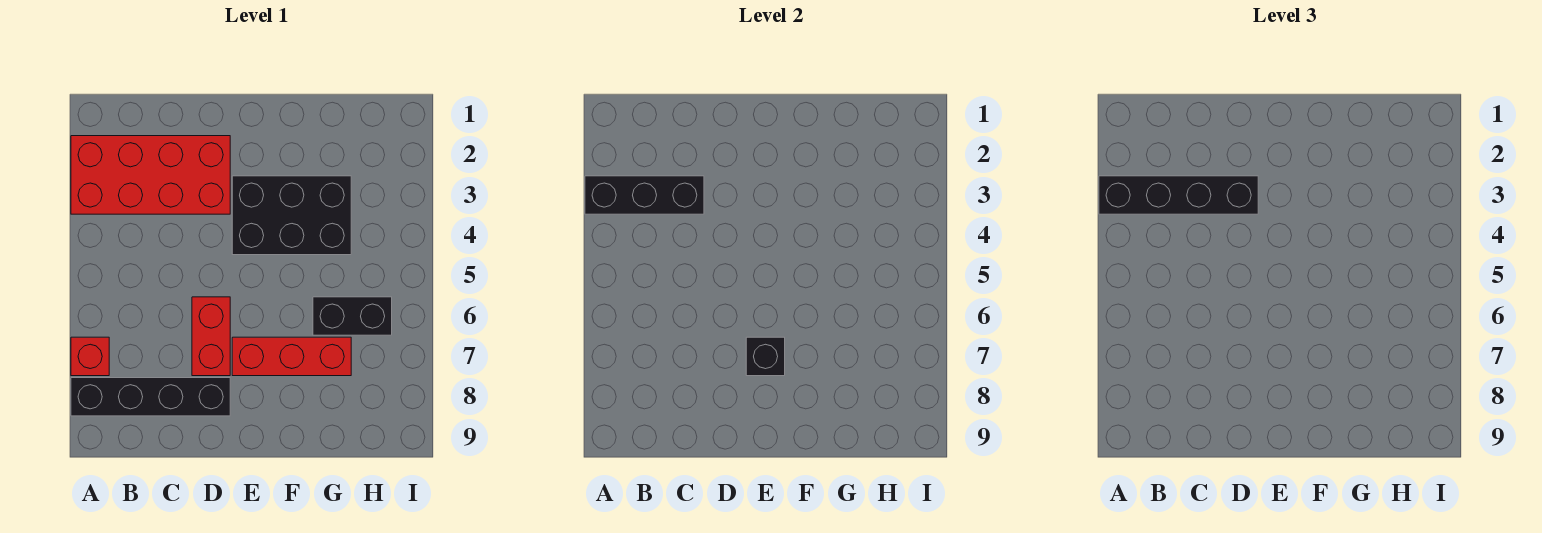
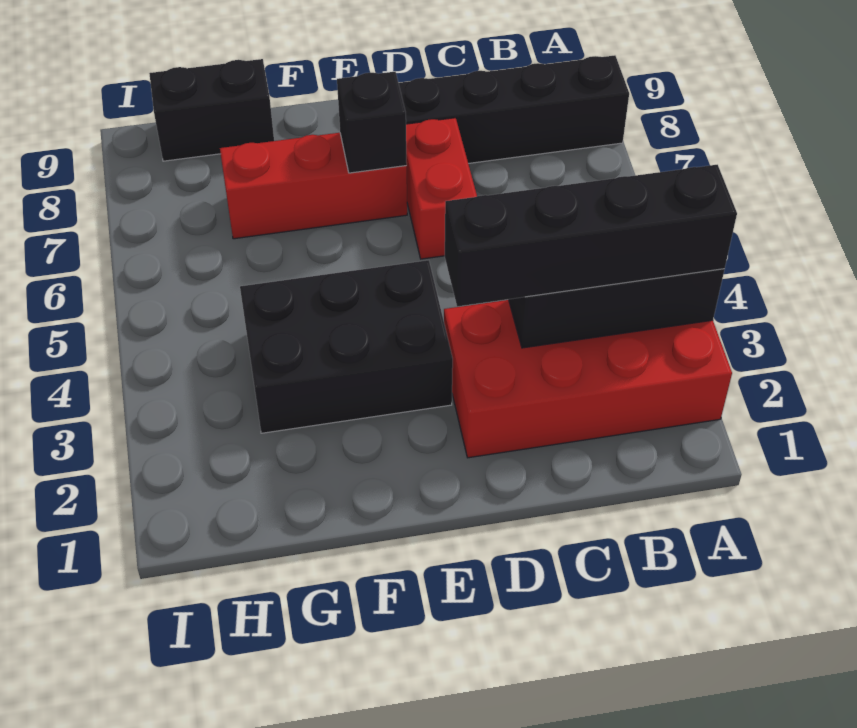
red 1x1 brick [71,337,109,376] -> none
black 1x2 brick [313,297,392,335] -> black 1x2 brick moved to [149,59,274,161]

